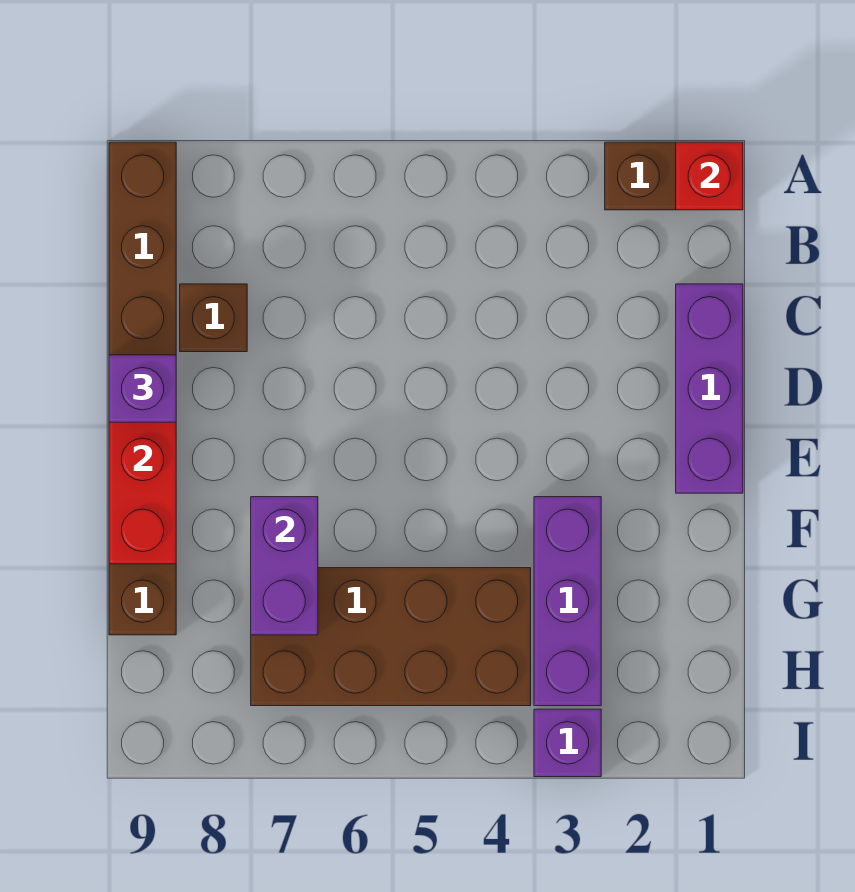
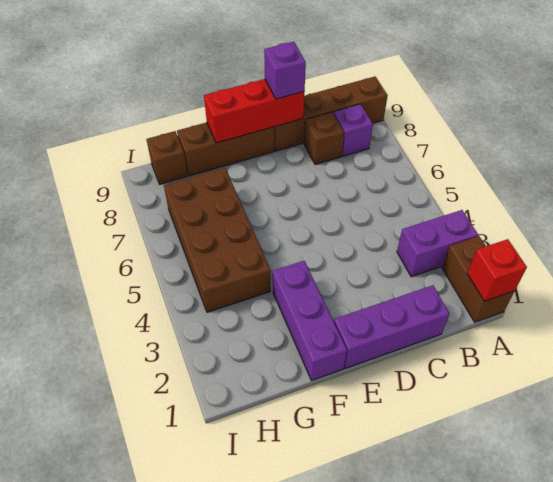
purple 1x3 brick [534,497,601,706] -> purple 1x3 brick turned to [273,261,347,381]
purple 1x2 brick [251,497,318,635] -> purple 1x2 brick moved to [397,210,478,277]
none -> brown 1x1 brick [146,131,188,184]
purple 1x1 brick [534,709,601,777] -> purple 1x1 brick moved to [334,104,373,156]

